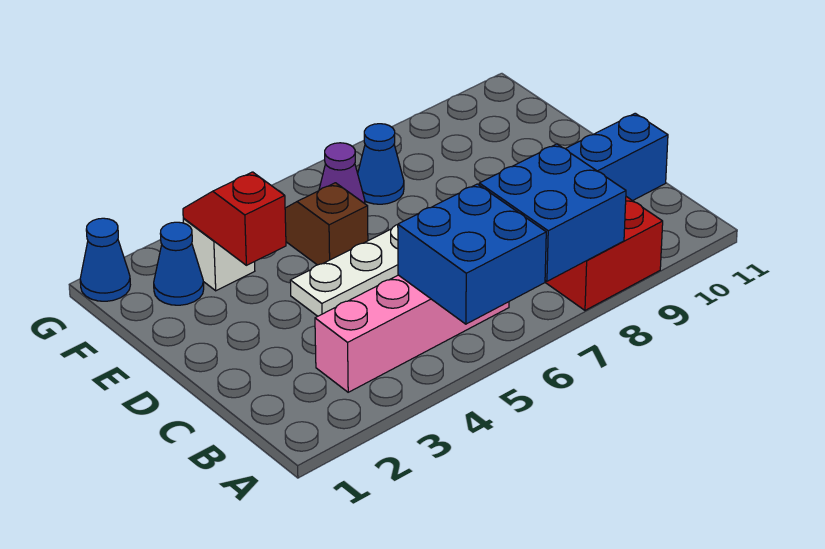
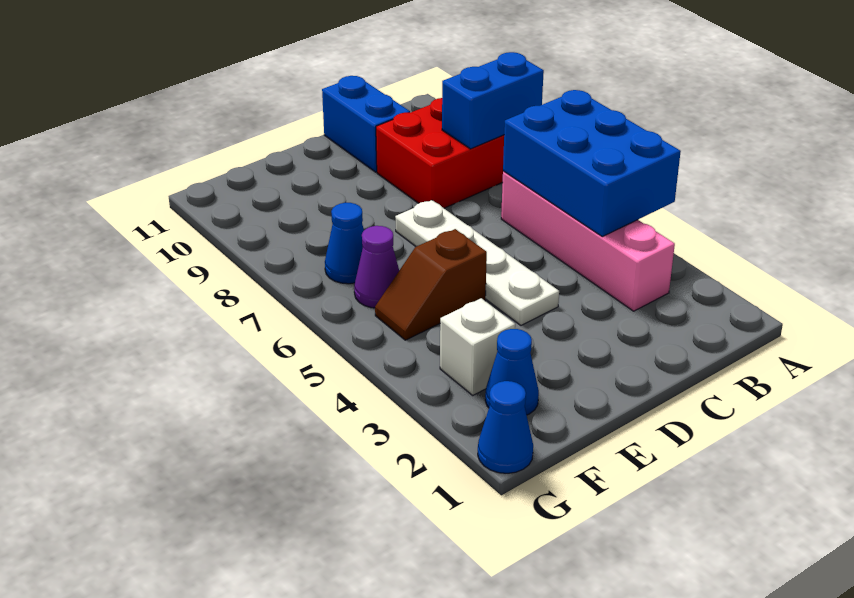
blue 2x2 brick [398,184,546,324] -> blue 2x3 brick [503,90,681,237]
blue 2x2 brick [479,144,626,281] -> blue 1x2 brick [442,52,544,149]
red 1x2 slope [183,172,286,265] -> none

